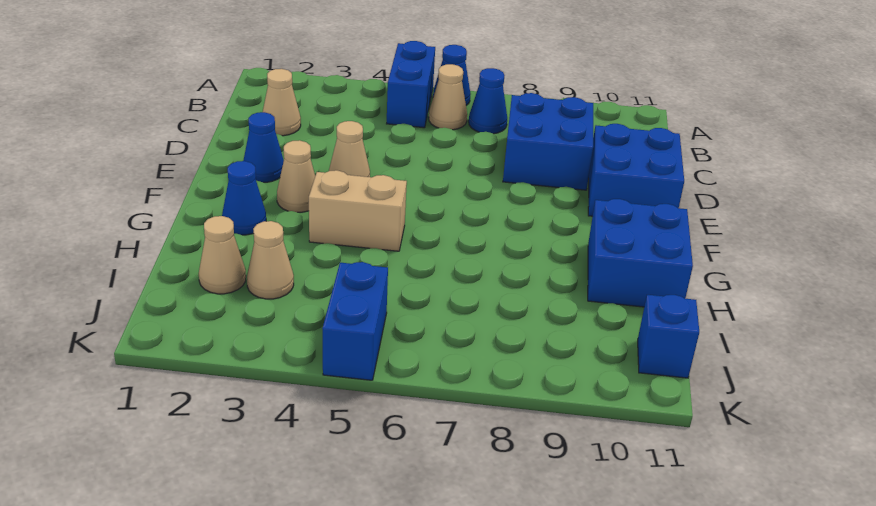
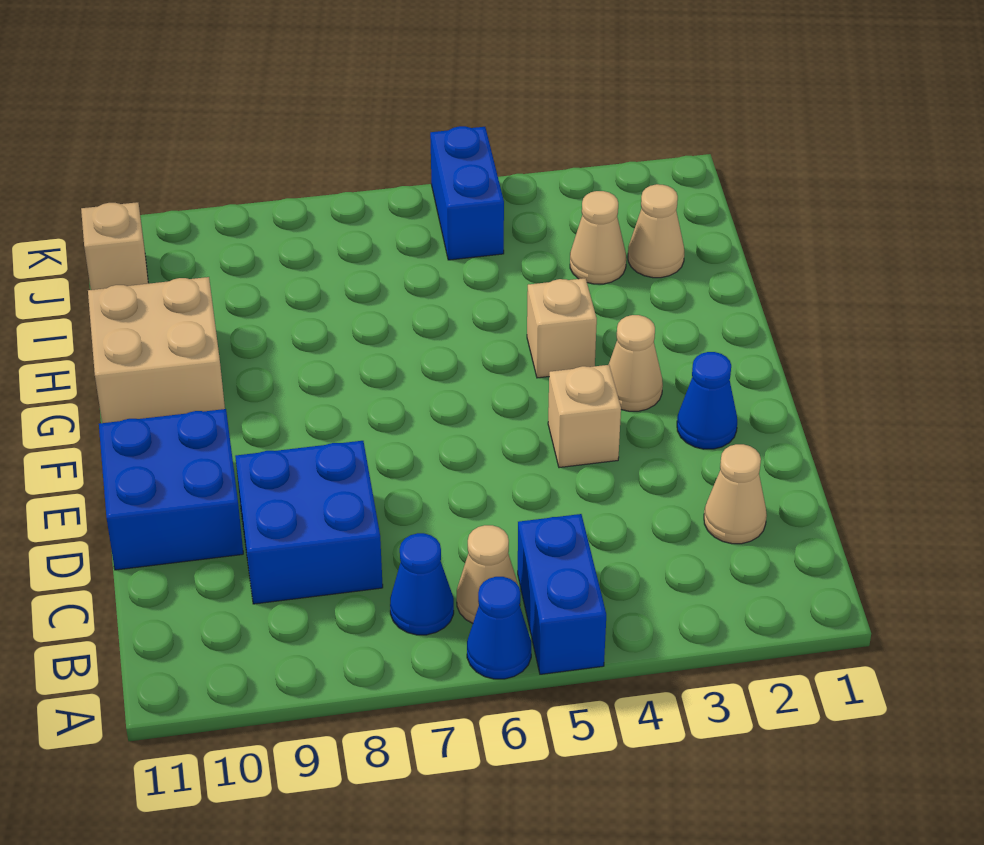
tan 1x1 cone [329,121,370,177] -> tan 1x1 brick [548,365,621,468]
blue 1x1 cone [222,161,266,235] -> none
tan 1x2 brick [309,170,407,251] -> tan 1x1 brick [527,278,597,378]
blue 2x2 brick [588,199,693,307] -> tan 2x2 brick [88,277,225,423]
blue 1x1 brick [638,295,699,378] -> tan 1x1 brick [81,202,148,290]

